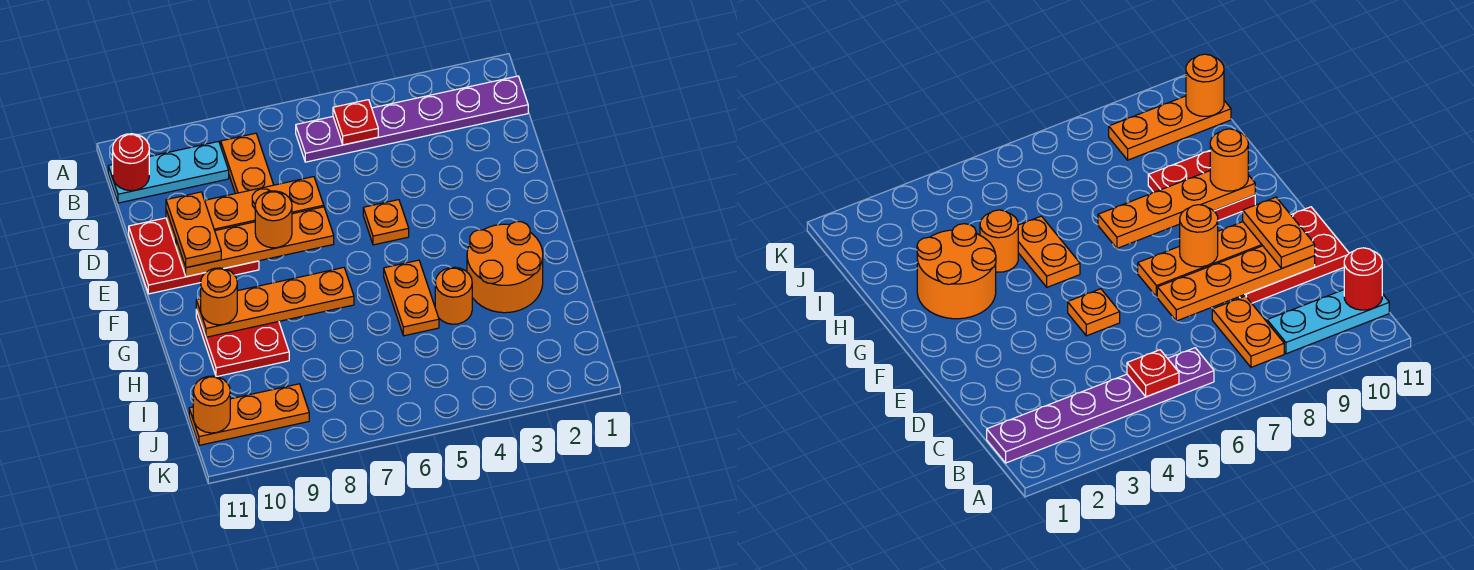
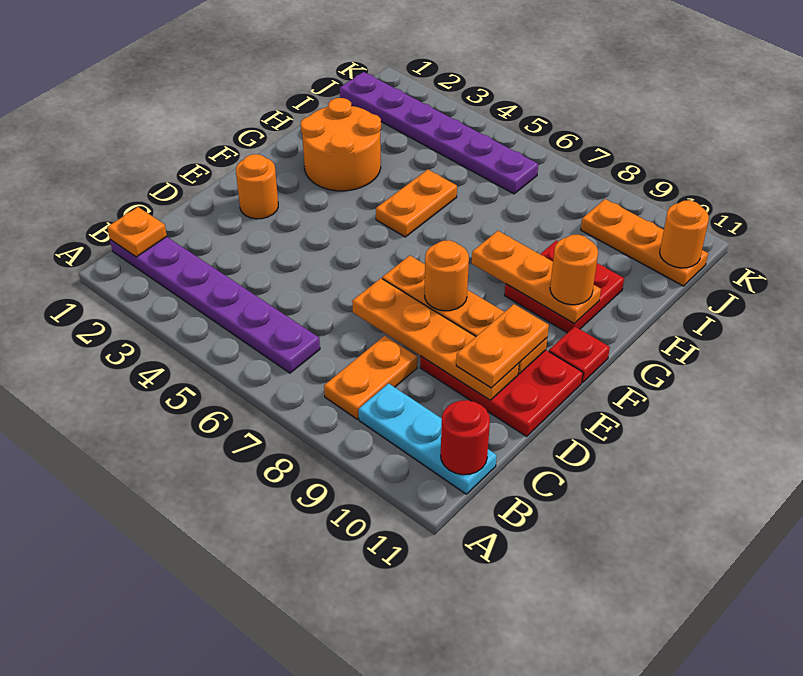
red 1x1 plate [333,100,378,145] -> red 1x1 plate moved to [549,326,610,383]
orange 1x1 plate [363,200,409,245] -> orange 1x1 plate moved to [107,207,167,257]
orange 1x4 plate [196,268,354,337] -> orange 1x3 plate [472,231,601,323]
orange 1x1 round brick [435,267,472,324] -> orange 1x1 round brick moved to [236,154,278,219]
none -> purple 1x6 plate [340,72,538,194]

